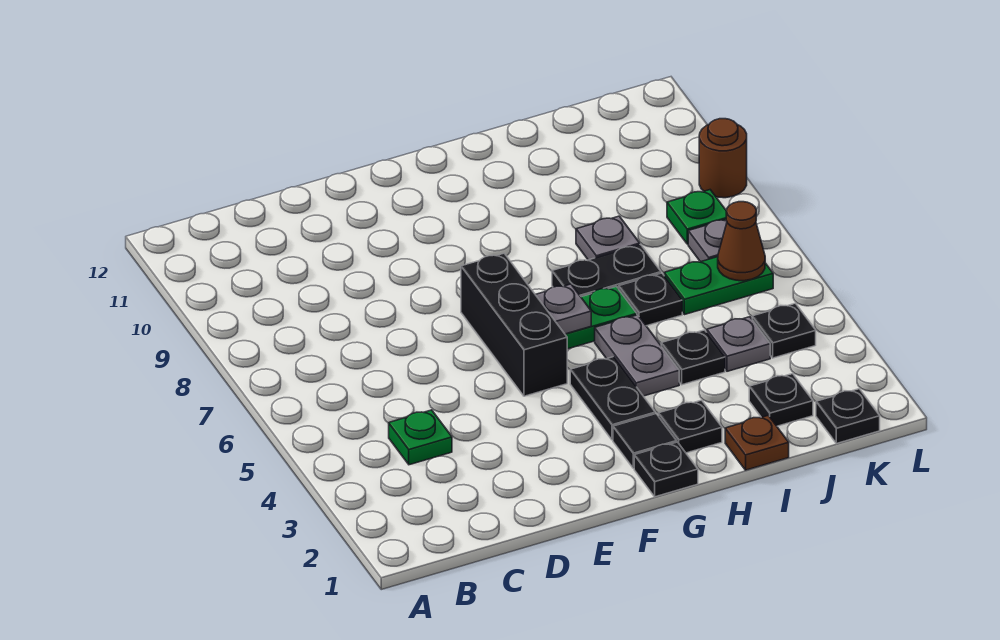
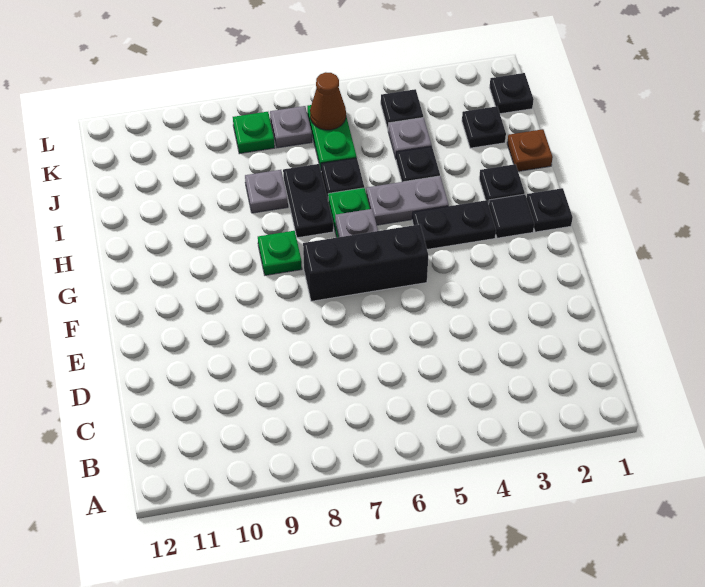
green 1x1 plate [389,410,452,465] -> green 1x1 plate moved to [258,231,302,275]
brown 1x1 round brick [699,119,747,198] -> none

